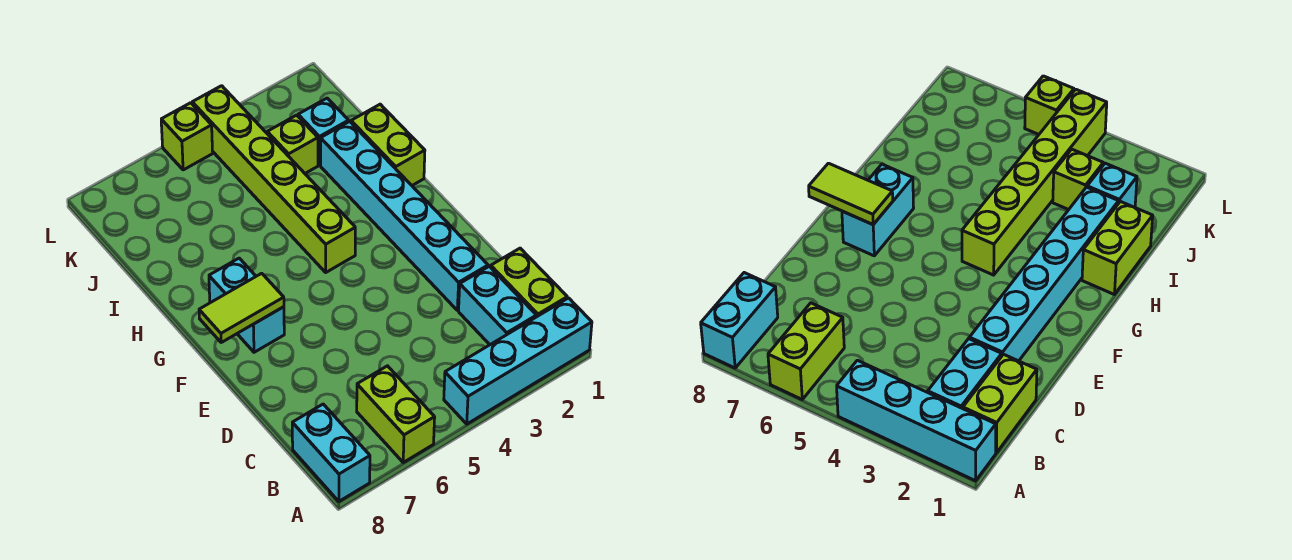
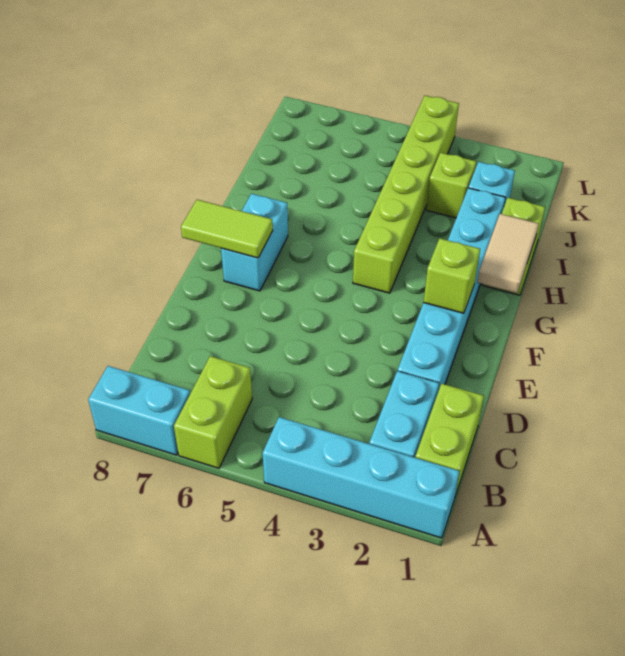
cyan 1x2 brick [292,404,370,501] -> cyan 1x2 brick turned to [88,366,190,455]
none -> tan 1x2 tile [477,214,538,293]
lime 1x1 brick [161,103,213,170] -> lime 1x1 brick moved to [424,238,480,313]

